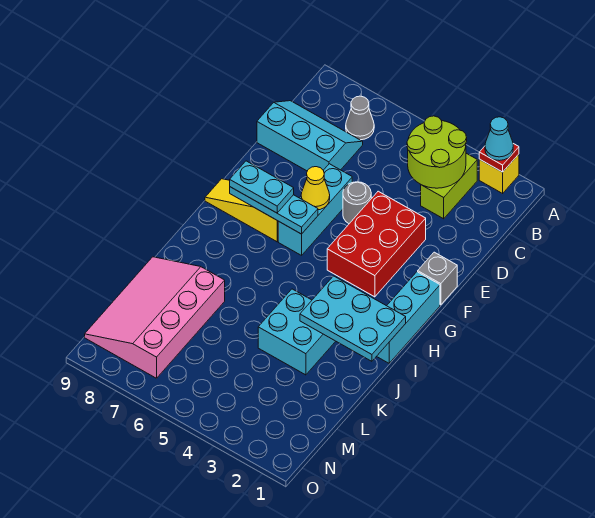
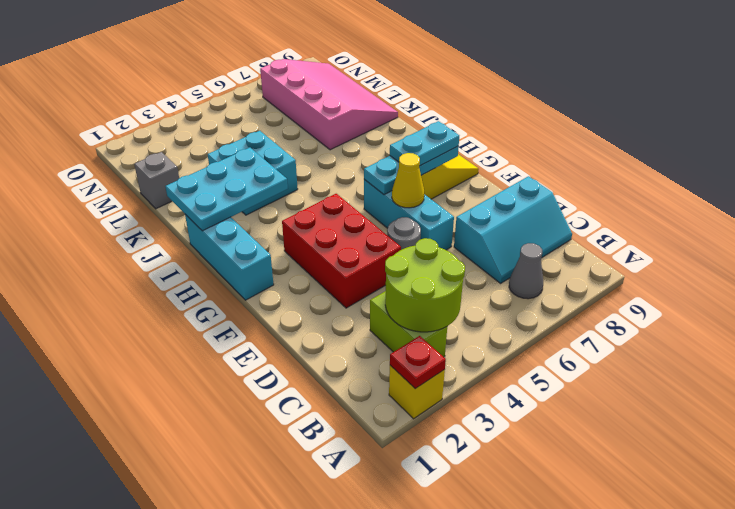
cyan 1x1 cone [485,117,513,161] -> none
grey 1x1 brick [418,252,457,305] -> grey 1x1 brick moved to [134,152,179,209]

